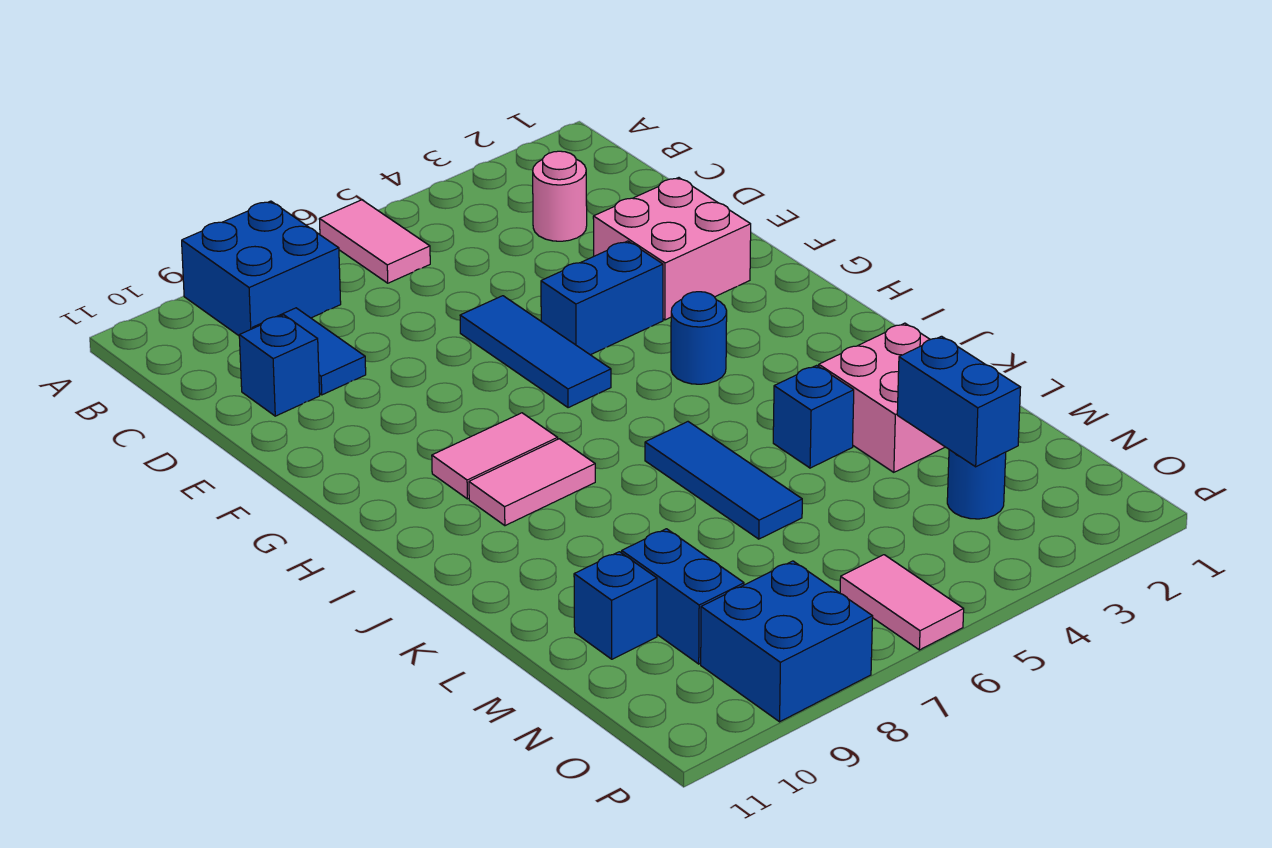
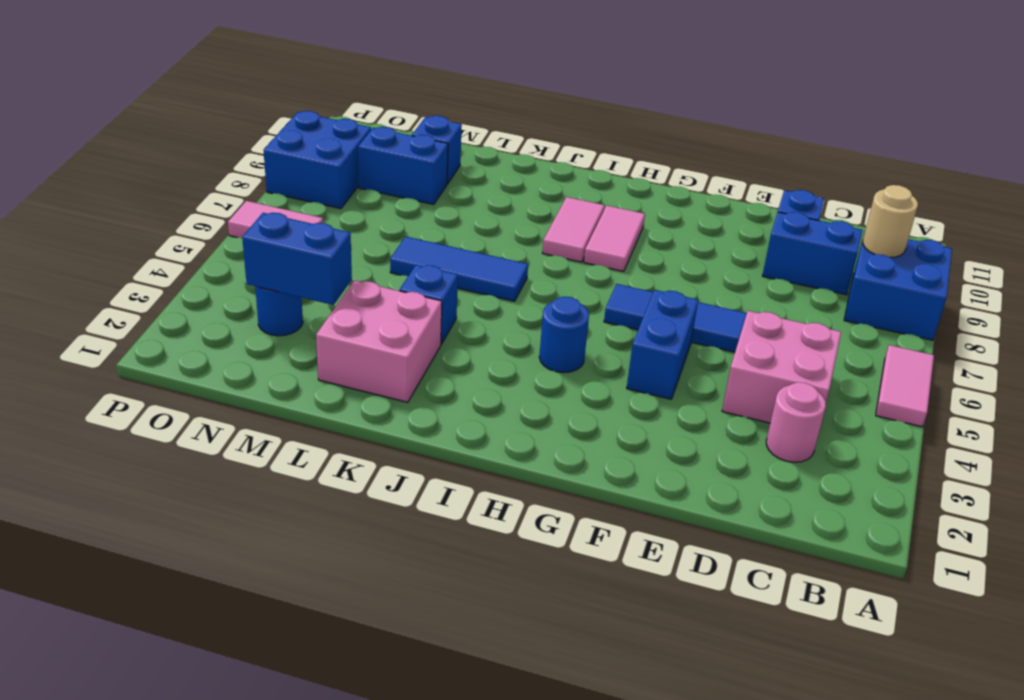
pink 1x2 tile [319,200,430,283] -> pink 1x2 tile turned to [876,345,934,427]
none -> tan 1x1 round brick [863,185,918,257]
blue 1x2 tile [252,308,366,395] -> blue 1x2 brick [762,212,863,295]
pink 2x2 brick [593,178,751,320] -> pink 2x2 brick moved to [722,311,841,423]

